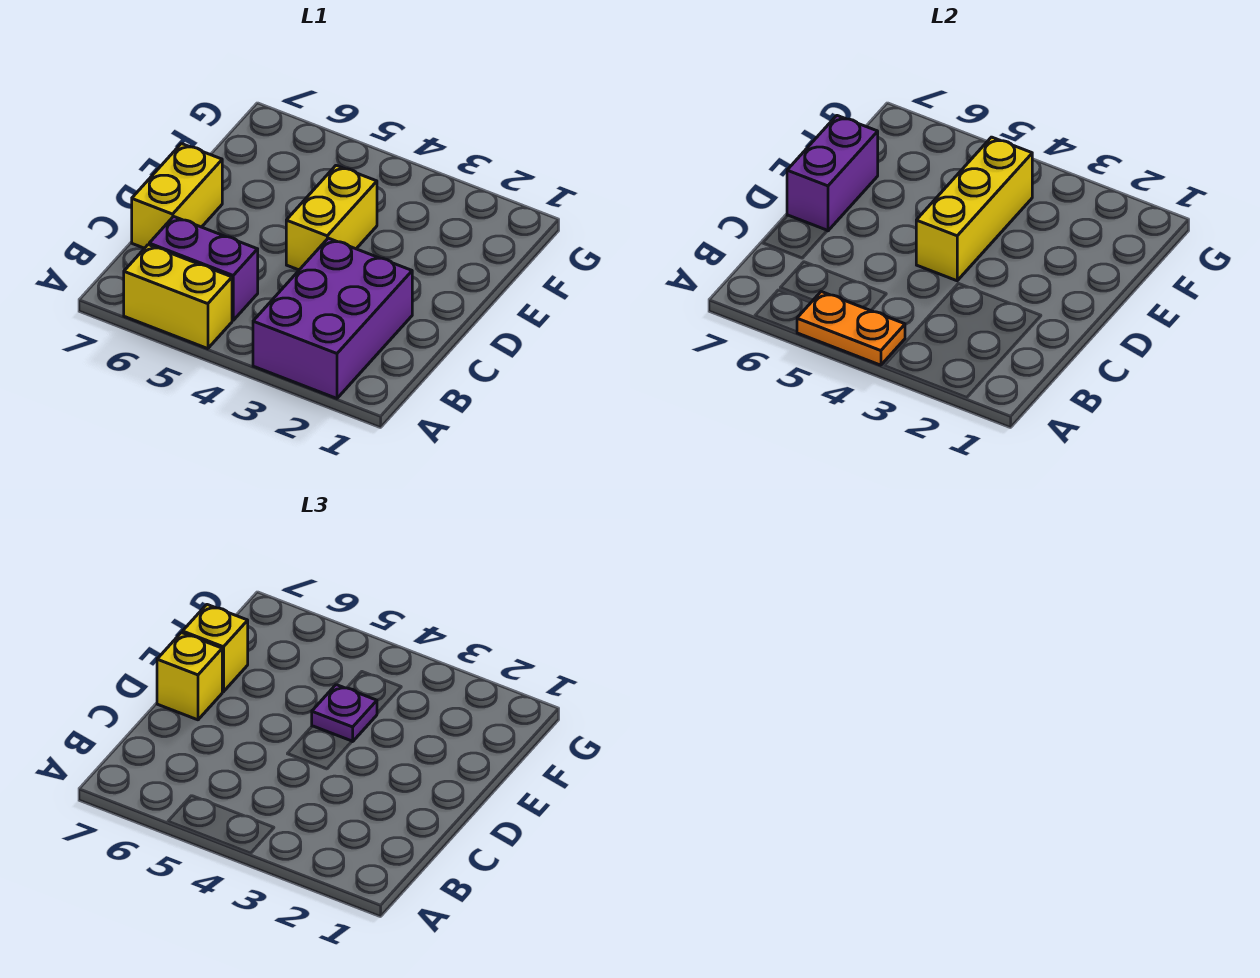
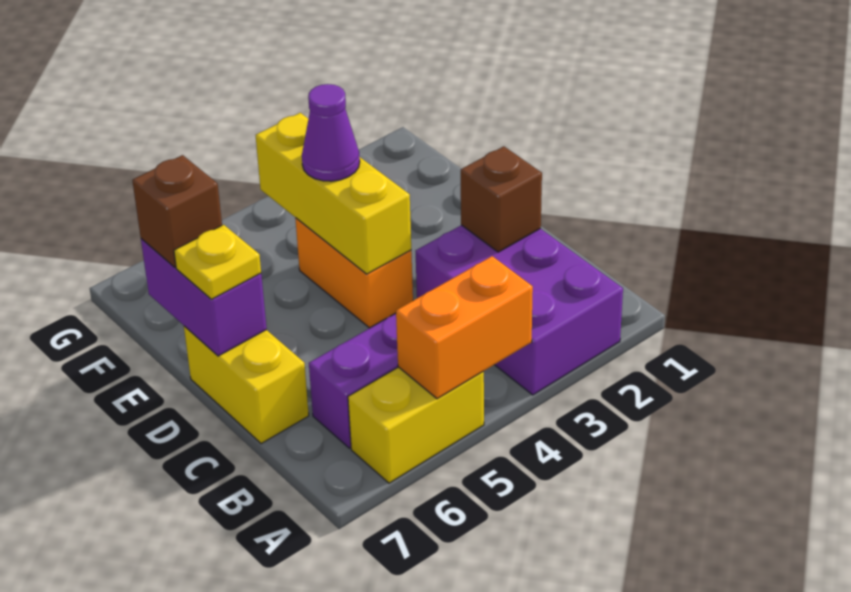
orange 1x2 plate [797,292,905,365] -> orange 1x2 brick [396,256,533,399]
none -> brown 1x1 brick [461,146,542,252]
yellow 1x2 brick [286,165,377,270] -> orange 1x2 brick [295,218,413,328]
yellow 1x1 brick [157,633,223,720] -> yellow 1x1 plate [174,225,261,299]
purple 1x1 plate [312,685,377,742] -> purple 1x1 cone [302,84,360,181]
yellow 1x1 brick [183,605,248,692] -> brown 1x1 brick [132,155,222,267]

